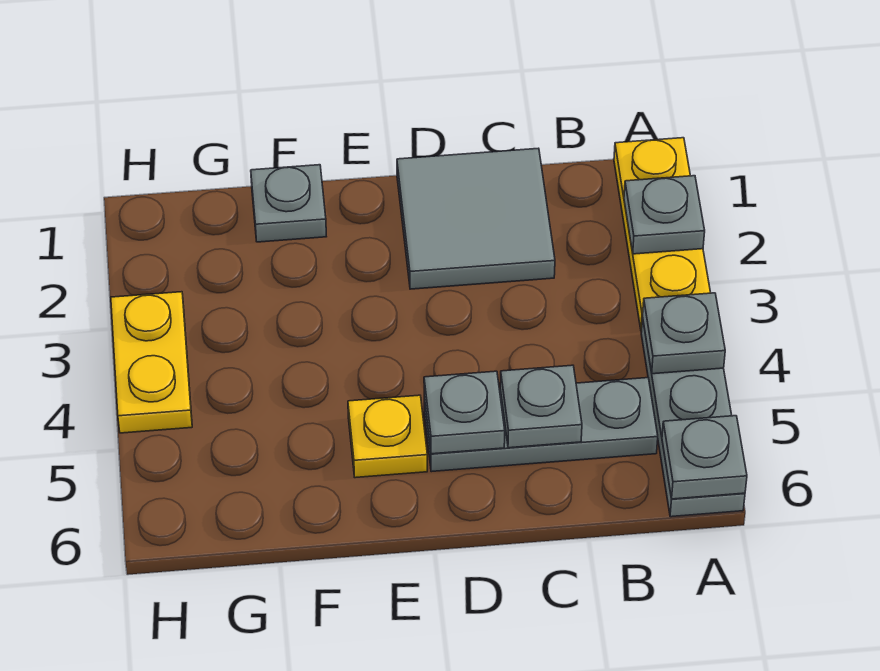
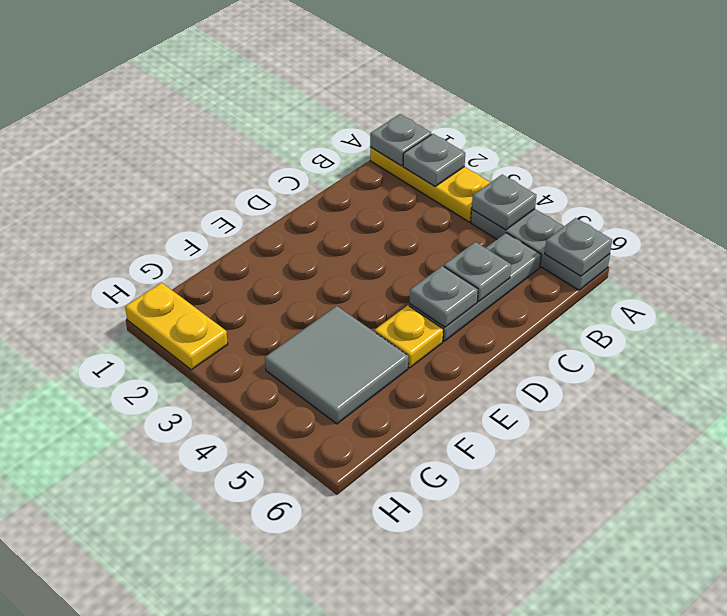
grey 2x2 tile [397,148,555,289] -> grey 2x2 tile moved to [265,306,408,424]
grey 1x1 plate [251,165,326,242] -> grey 1x1 plate moved to [370,114,431,166]
yellow 1x2 plate [111,292,192,433] -> yellow 1x2 plate moved to [125,283,228,370]

